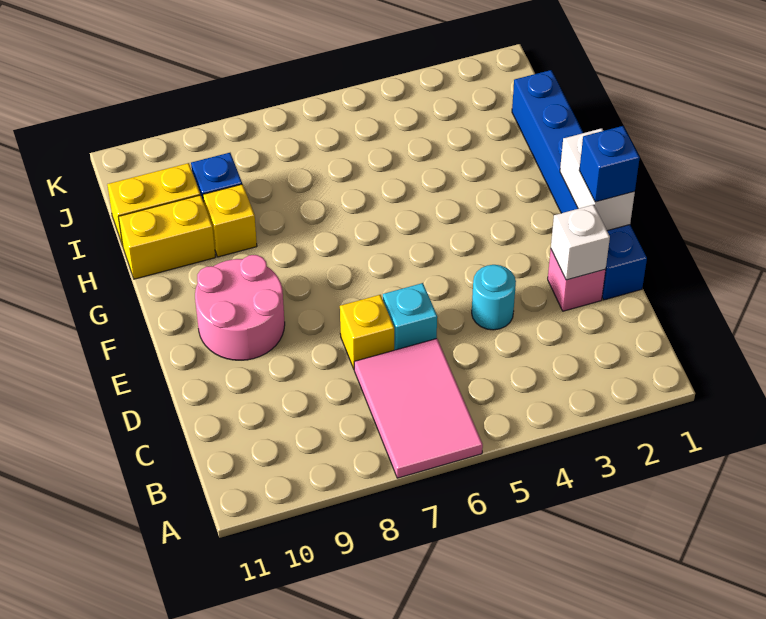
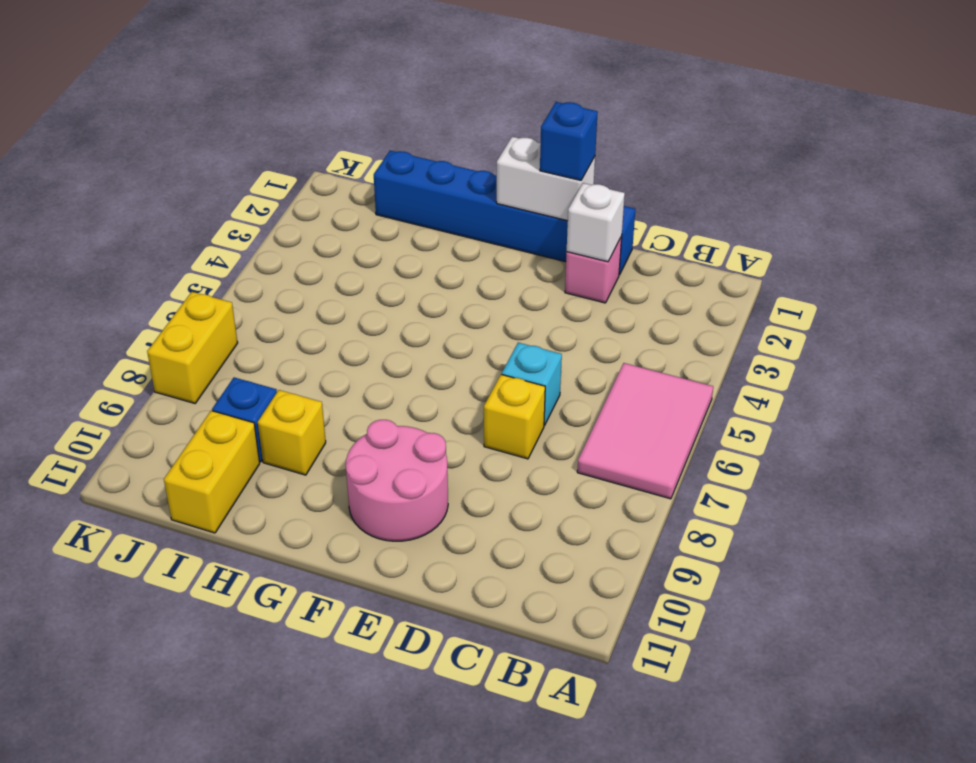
pink 2x3 tile [354,339,483,478] -> pink 2x3 tile turned to [577,363,713,499]
cyan 1x1 round brick [472,265,516,330] -> none
yellow 1x2 brick [119,195,215,279] -> yellow 1x2 brick moved to [147,292,238,403]

